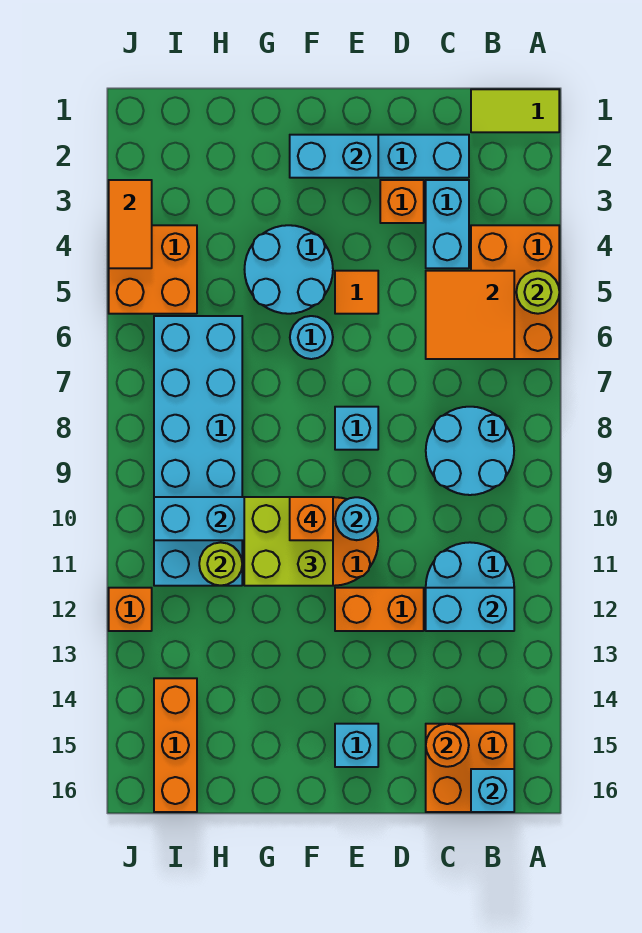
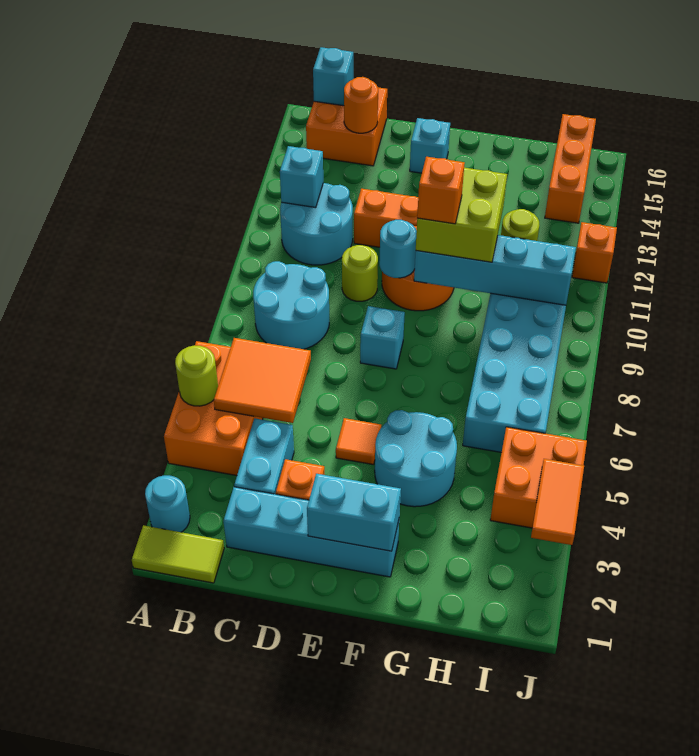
cyan 1x2 brick [426,588,514,631] -> cyan 1x1 brick [280,146,323,208]
none -> lime 1x1 round brick [342,245,378,301]
cyan 1x1 round brick [290,316,333,359] -> cyan 1x1 round brick moved to [145,475,190,532]

